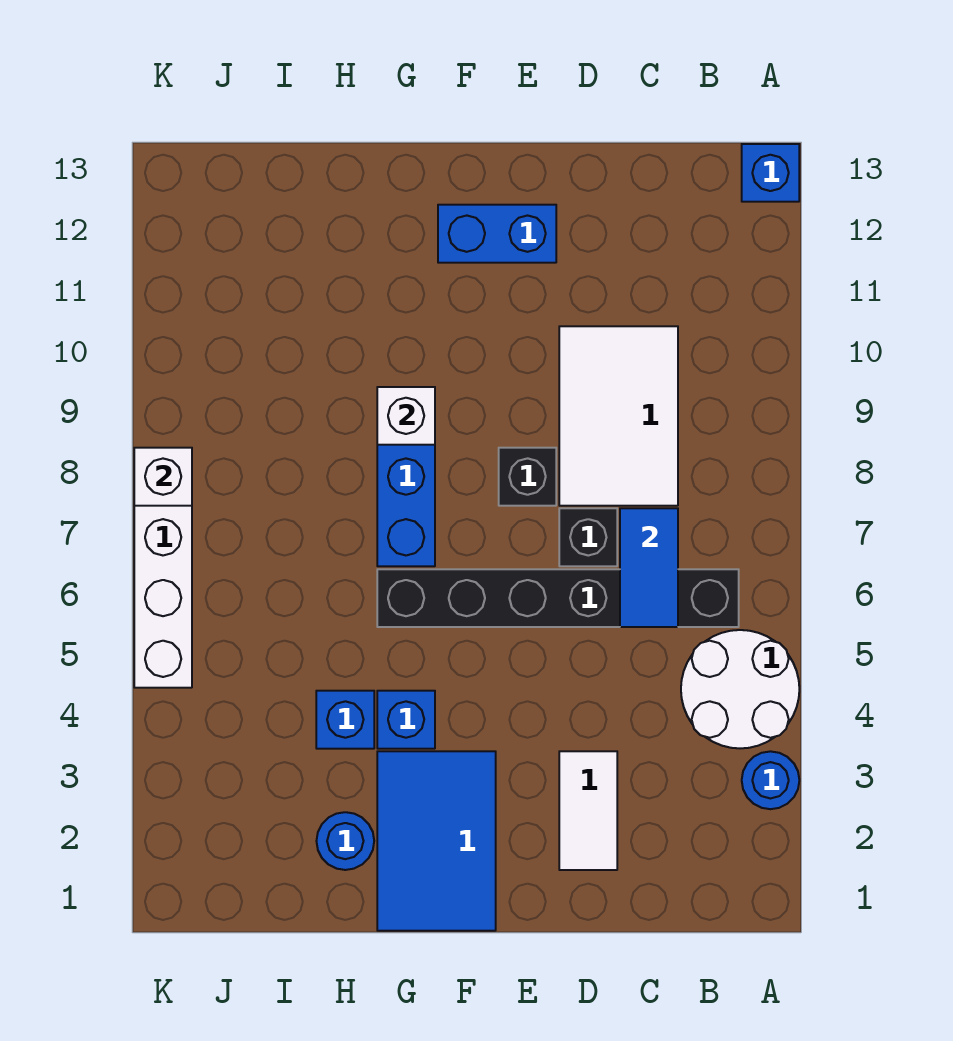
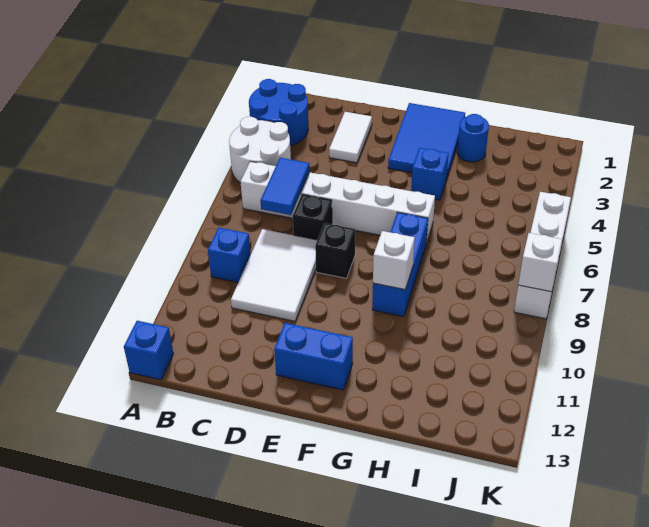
blue 1x1 round brick [742,751,799,809] -> blue 2x2 round brick [249,79,308,146]
black 1x6 brick [377,569,739,627] -> white 1x6 brick [241,161,435,244]
blue 1x1 brick [316,691,374,749] -> blue 1x1 brick moved to [208,228,251,282]

